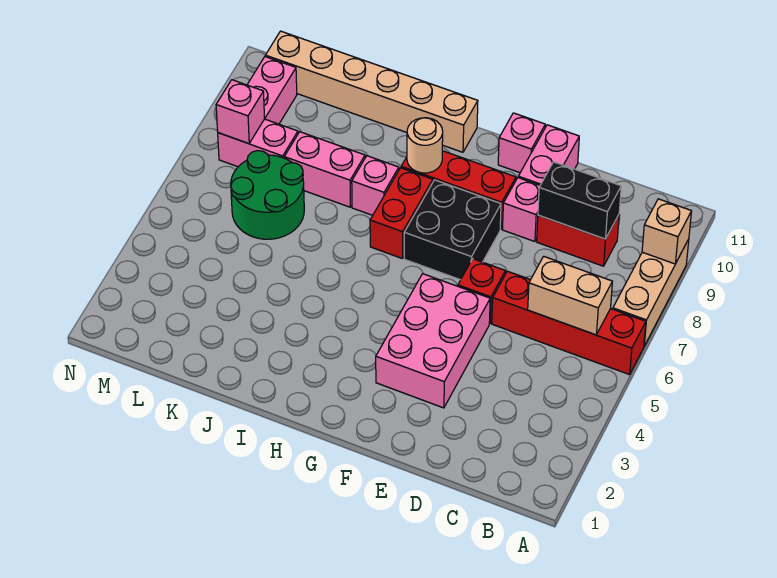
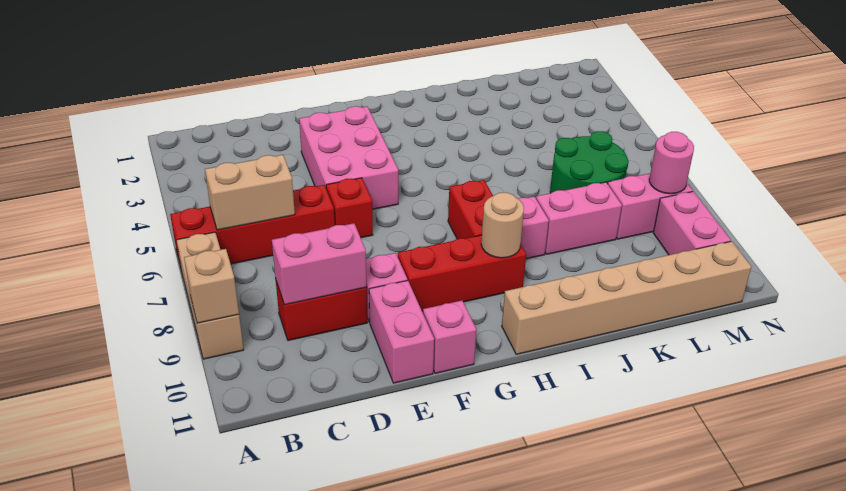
black 1x2 brick [538,162,621,239] -> pink 1x2 brick [272,223,366,305]
black 2x2 brick [404,180,501,280] -> none
pink 1x1 brick [216,80,265,144] -> pink 1x1 round brick [649,132,694,194]

